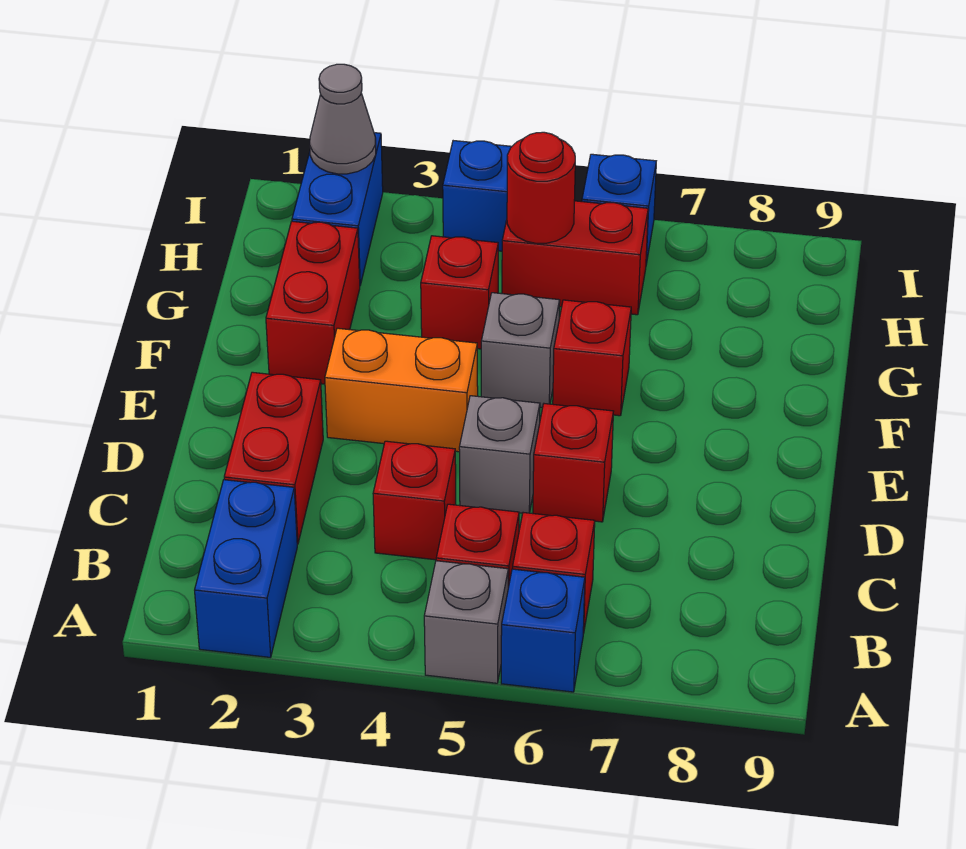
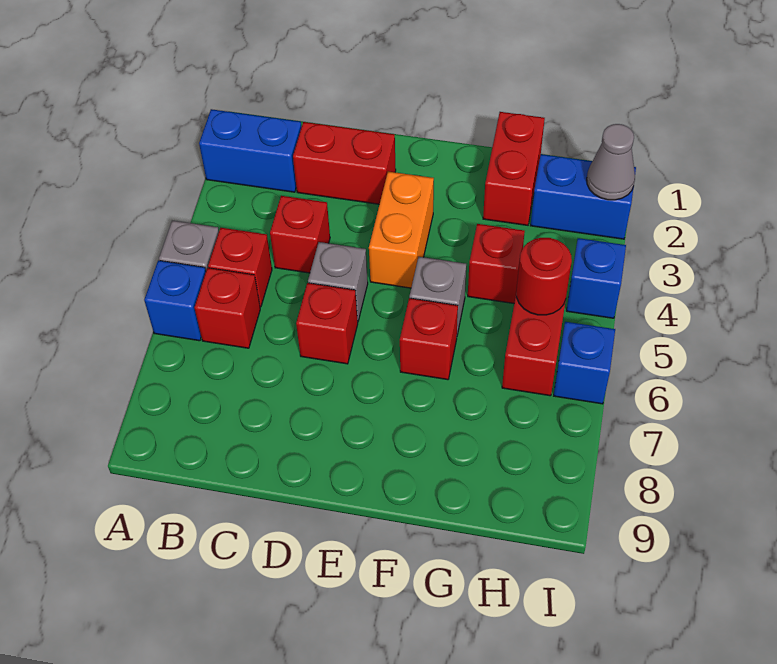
red 1x2 brick [266,221,360,384] -> red 1x2 brick turned to [483,112,545,225]

